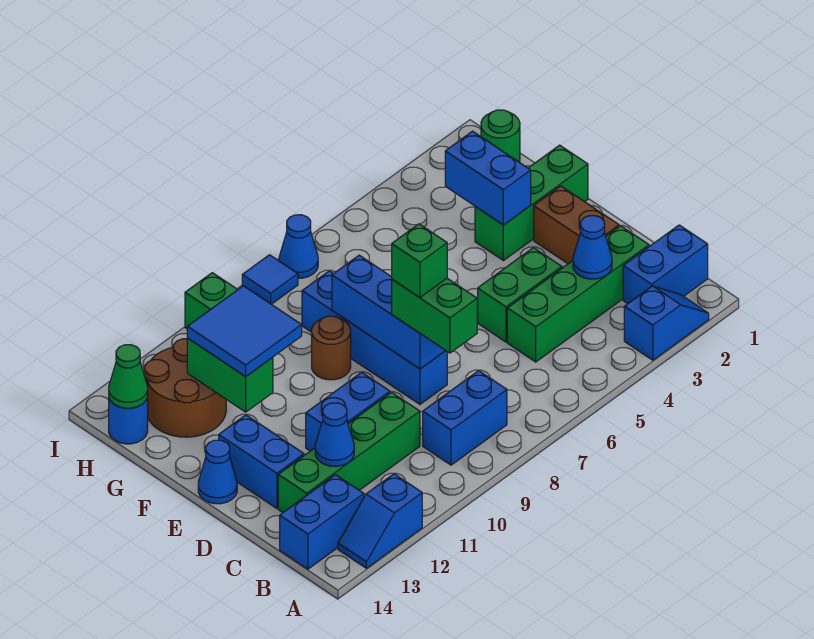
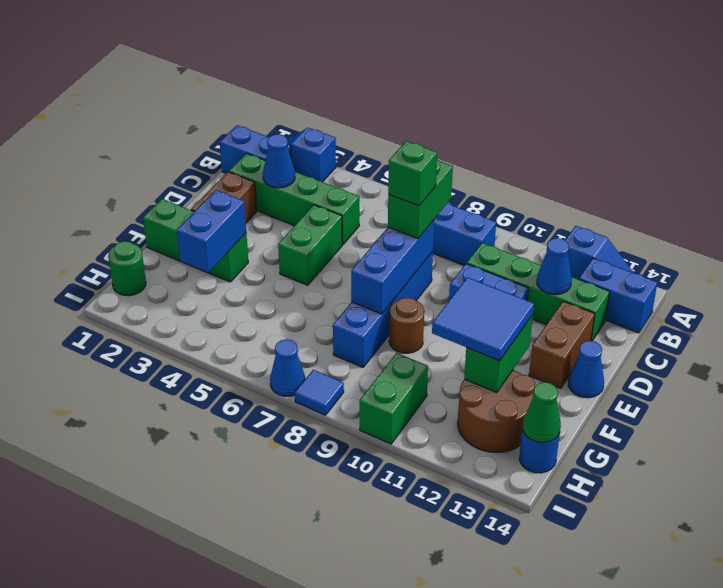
green 1x2 brick [477,248,562,342] -> green 1x2 brick turned to [278,205,342,285]
blue 1x2 brick [219,415,304,508] -> brown 1x2 brick [529,301,595,388]

